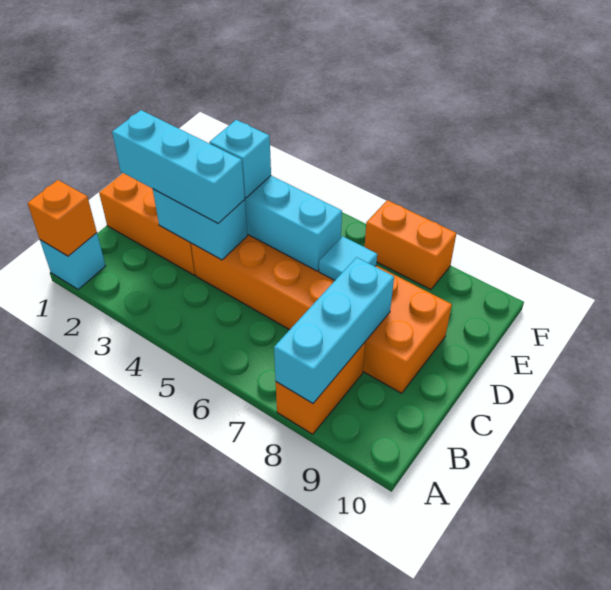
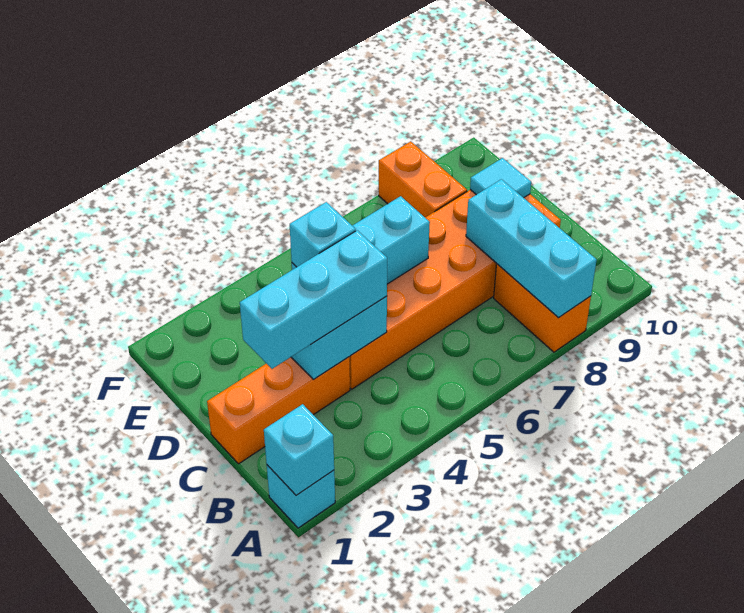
orange 1x1 brick [28,180,97,256] -> cyan 1x1 brick [264,404,334,495]
cyan 1x1 tile [319,236,377,280] -> cyan 1x1 tile moved to [470,158,531,198]
orange 1x2 brick [365,200,456,290] -> orange 1x2 brick turned to [379,141,467,217]

